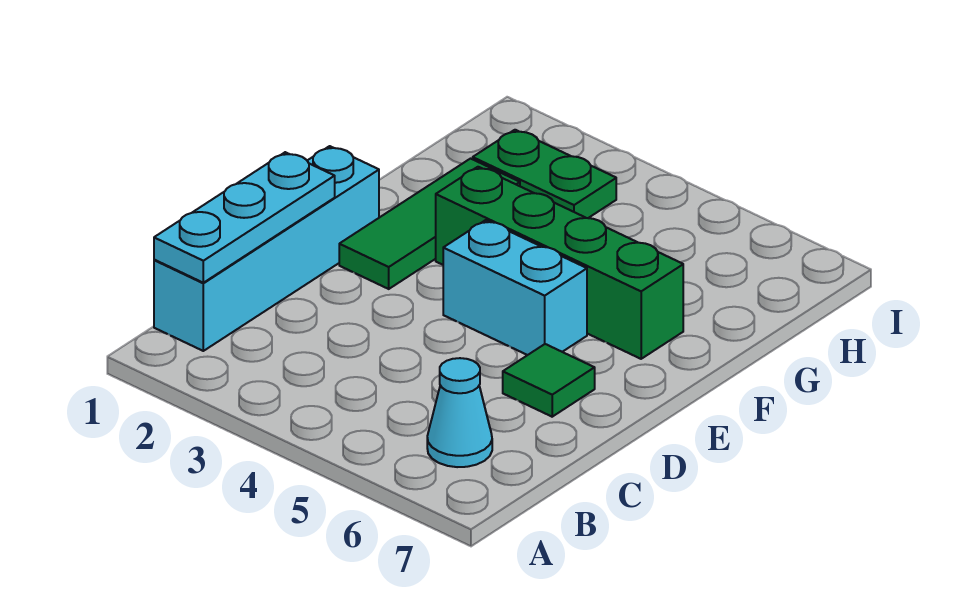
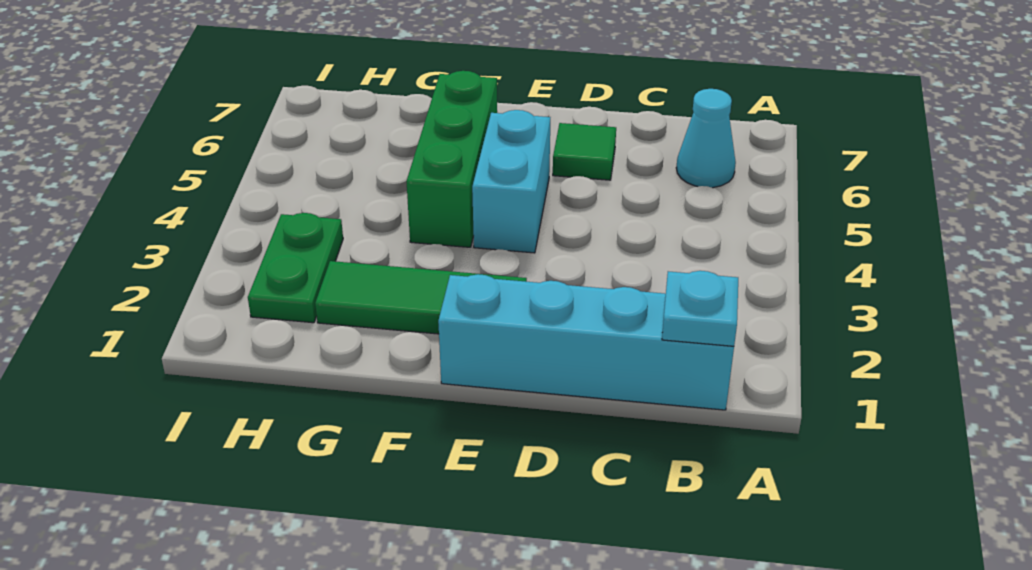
cyan 1x3 plate [154,152,335,283] -> cyan 1x1 plate [662,271,738,346]
green 1x4 brick [436,167,683,359] -> green 1x3 brick [406,71,497,247]

